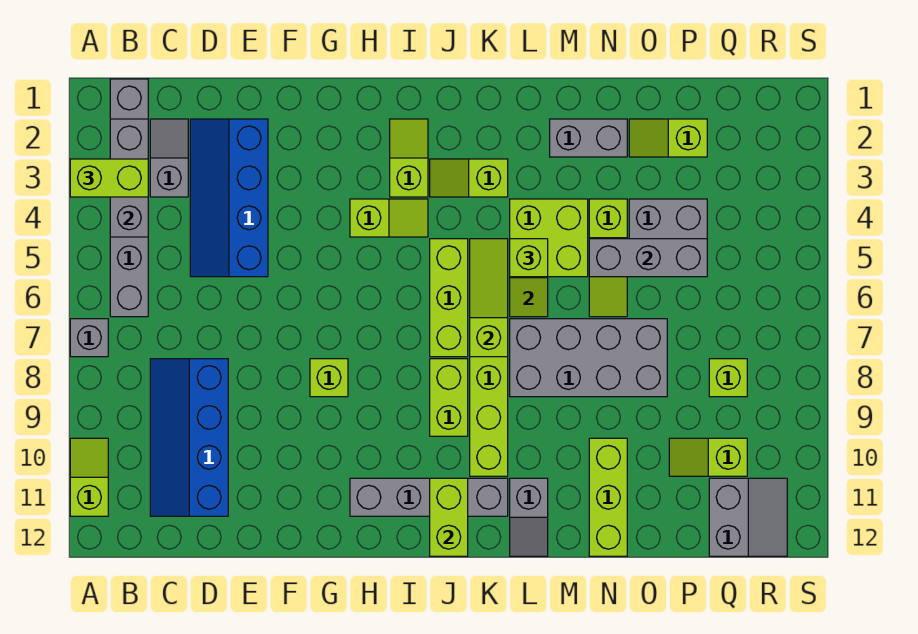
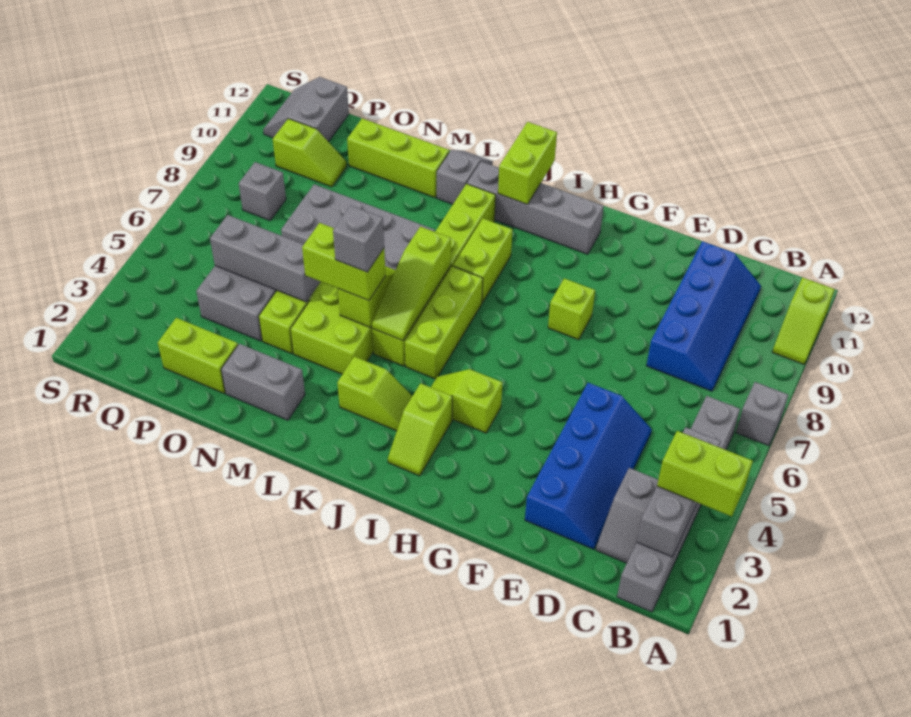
lime 1x1 brick [510,239,548,277] -> lime 1x2 brick [302,223,385,301]
none -> grey 1x1 brick [333,205,384,272]
lime 1x3 brick [589,438,627,556] -> lime 1x3 brick turned to [347,119,449,198]
lime 1x2 slope [629,119,707,157] -> lime 1x2 brick [158,318,238,393]
lime 1x1 brick [709,359,747,397] -> grey 1x1 brick [239,162,286,221]

